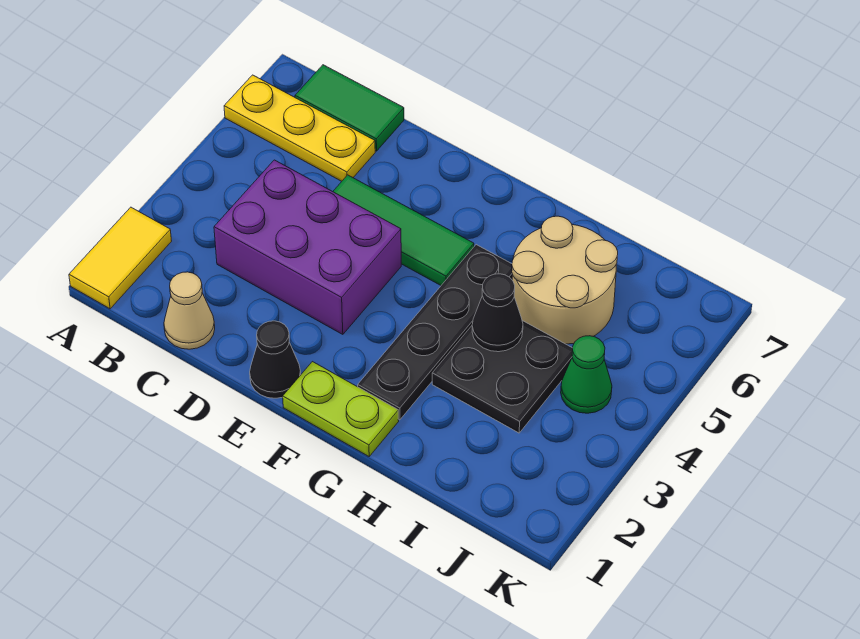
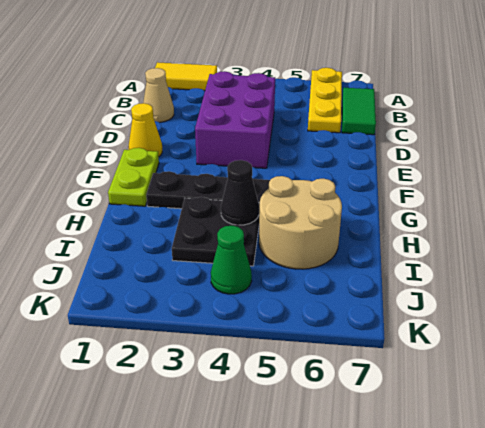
green 1x3 tile [333,175,474,285] -> none
black 1x1 cone [250,321,301,398] -> yellow 1x1 cone [128,103,162,156]

